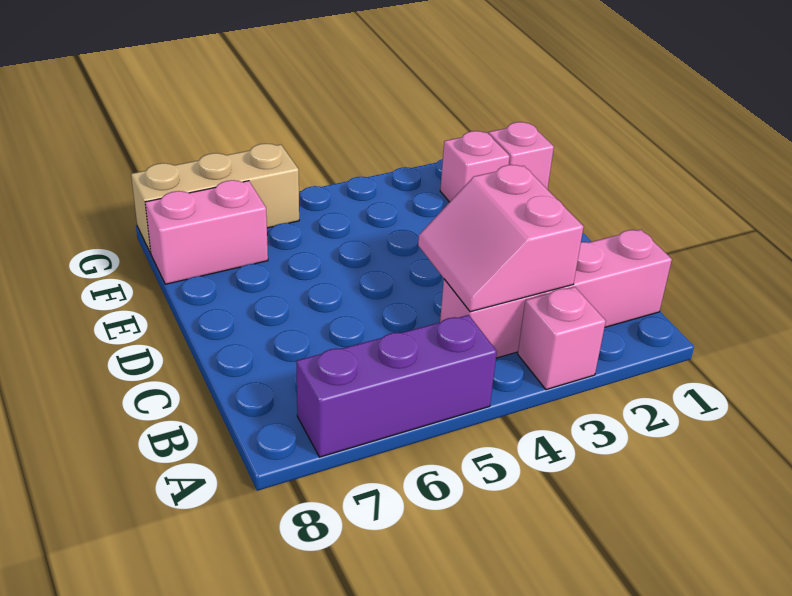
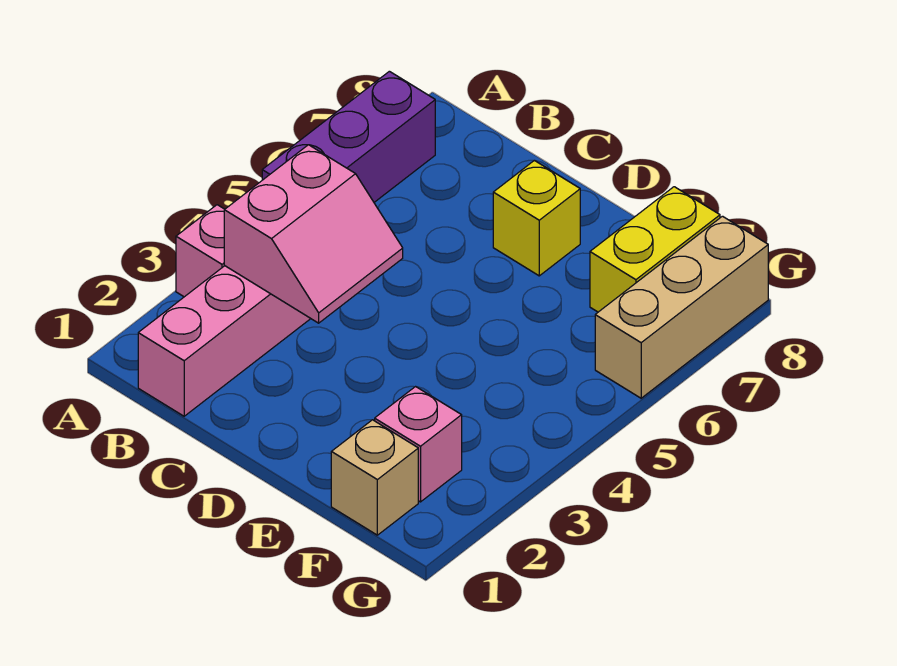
pink 2x2 slope [418,165,584,312] -> pink 2x2 slope turned to [224,145,403,323]
none -> yellow 1x1 brick [493,161,580,276]
pink 1x1 brick [489,122,554,190] -> tan 1x1 brick [331,420,418,535]
pink 1x2 brick [145,180,268,284] -> yellow 1x2 brick [590,187,720,312]

